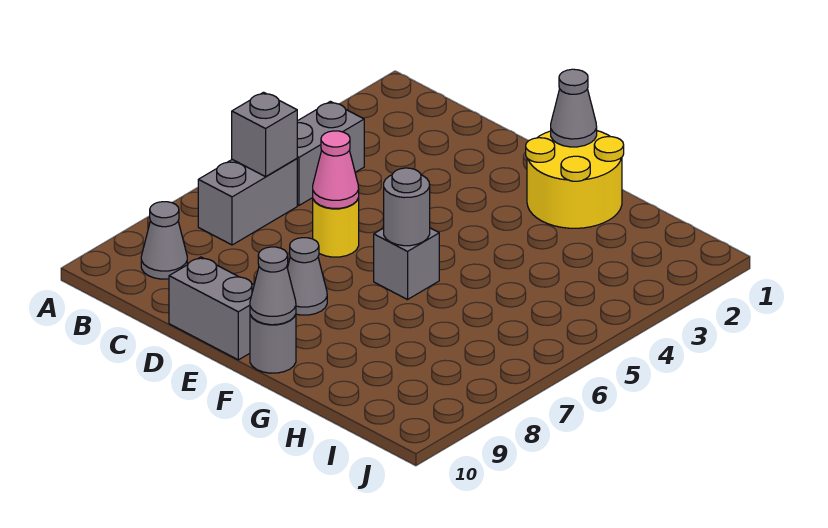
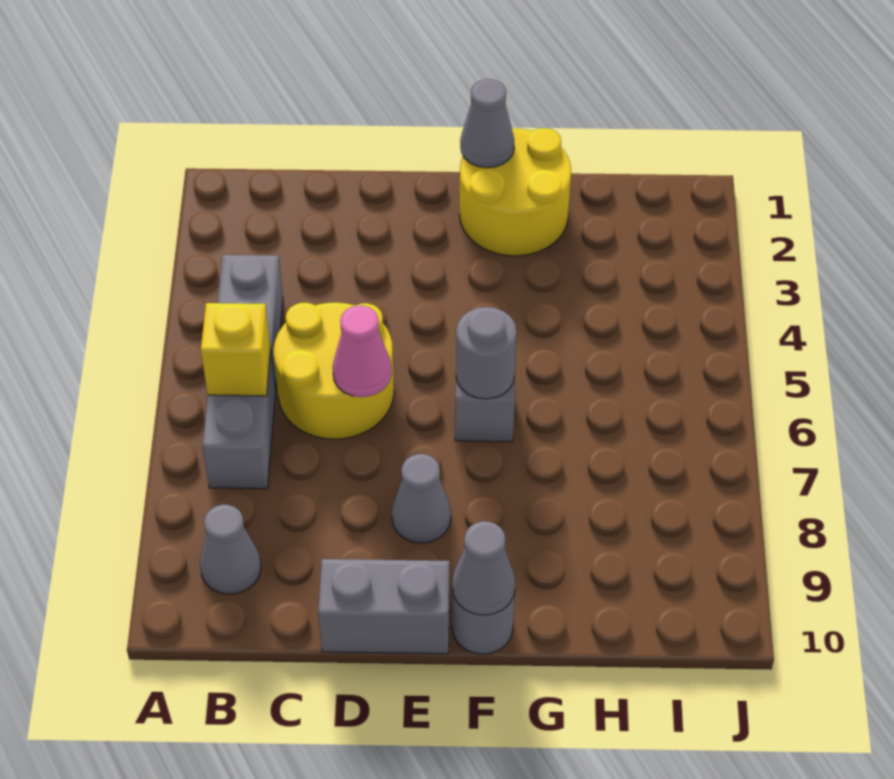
grey 1x1 brick [232,92,297,177] -> yellow 1x1 brick [201,303,271,396]
yellow 1x1 round brick [313,198,359,257] -> yellow 2x2 round brick [274,302,394,439]

